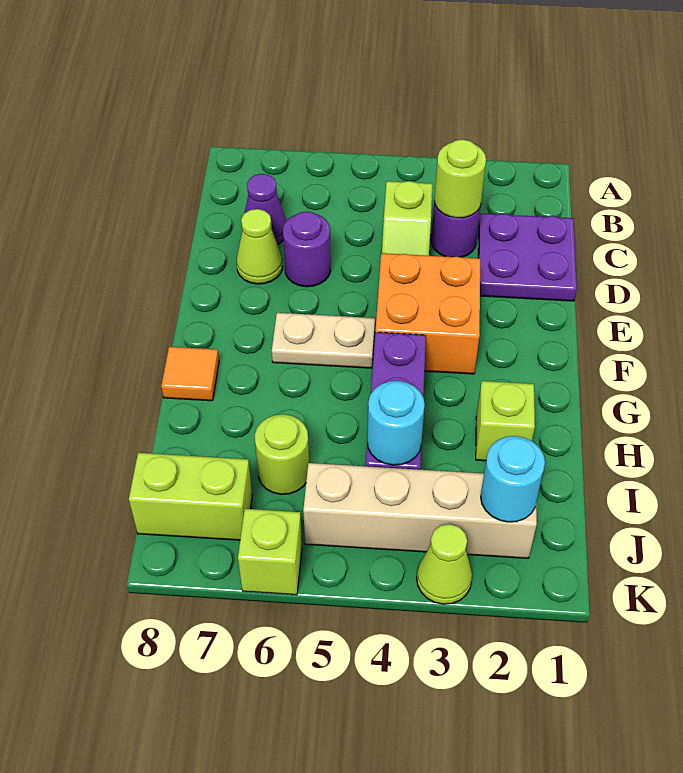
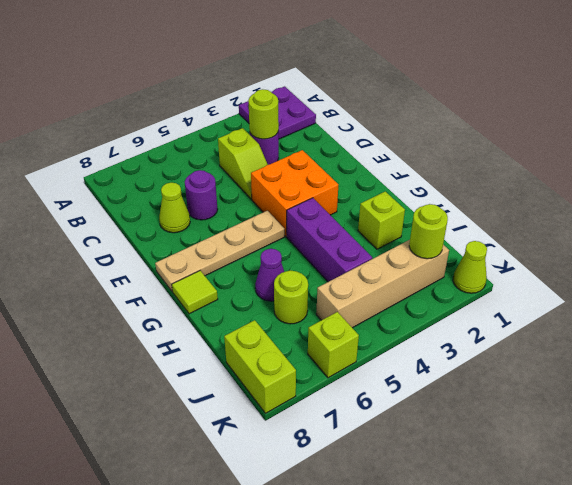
purple 2x2 plate [478,213,577,301] -> purple 2x2 plate moved to [239,86,316,139]
purple 1x1 cone [245,174,286,245] -> purple 1x1 cone moved to [255,249,284,301]
tan 1x2 plate [272,313,375,368] -> tan 1x4 plate [155,211,285,292]
orange 1x1 tile [161,347,219,401] -> lime 1x1 tile [172,271,218,314]
cyan 1x1 round brick [367,381,425,465] -> none
cyan 1x1 round brick [481,436,545,522] -> lime 1x1 round brick [409,204,448,259]
lime 1x2 brick [129,453,252,540] -> lime 1x2 brick turned to [224,320,296,413]
lime 1x1 cone [417,524,472,604] -> lime 1x1 cone moved to [453,241,487,293]

